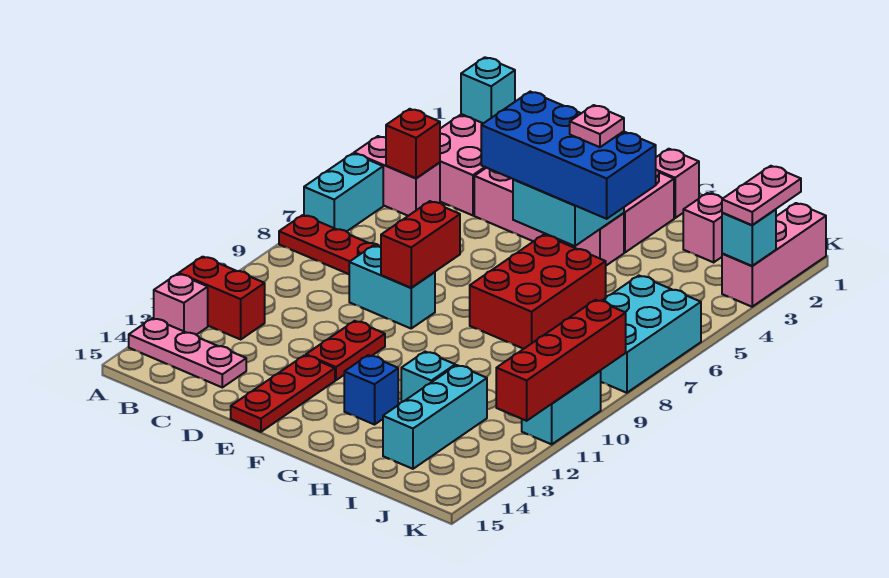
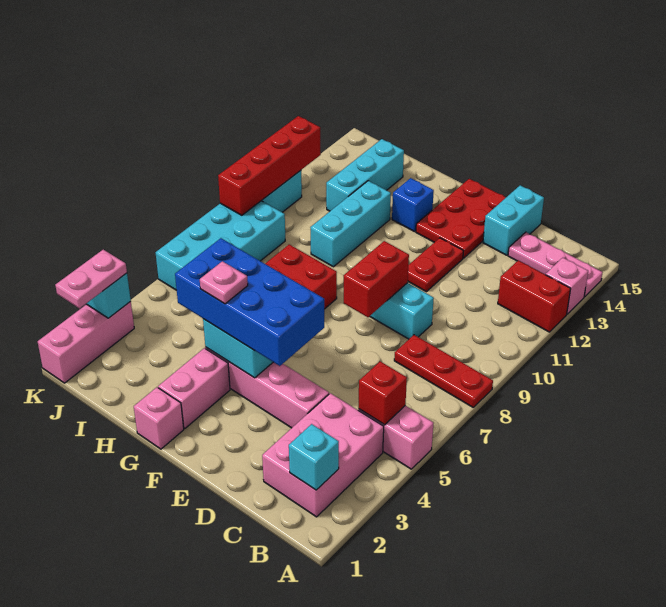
cyan 1x2 brick [304,153,383,232] -> cyan 1x2 brick moved to [483,185,544,255]
red 1x3 plate [231,355,335,432] -> red 2x3 plate [416,179,506,258]
cyan 1x1 brick [401,352,455,402] -> cyan 1x3 brick [310,181,391,267]
pink 1x1 brick [683,193,722,262] -> none
cyan 2x3 brick [600,276,701,393] -> cyan 2x4 brick [156,201,285,290]

